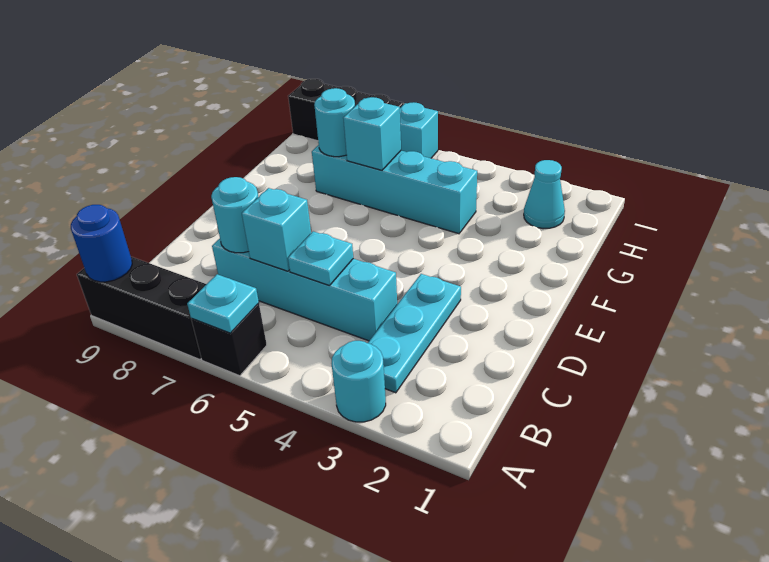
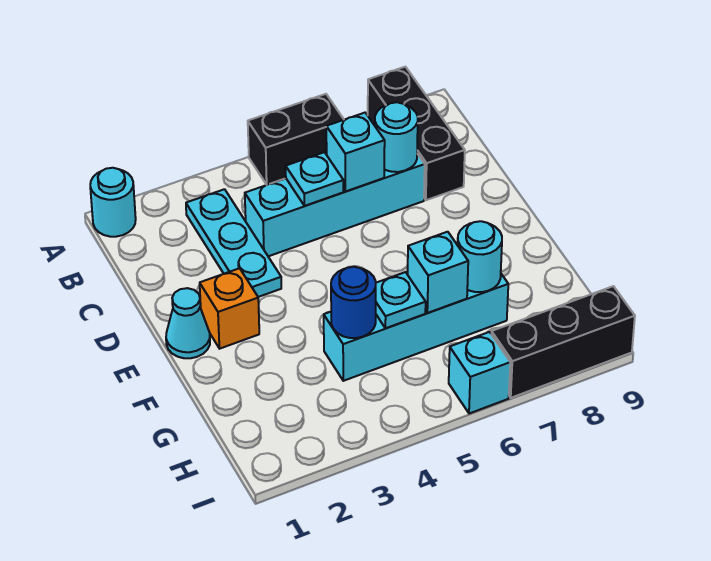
cyan 1x1 round brick [331,341,386,422] -> cyan 1x1 round brick moved to [90,168,136,237]
black 1x1 brick [191,303,267,376] -> black 1x2 brick [248,94,344,185]
cyan 1x1 plate [187,274,259,333] -> cyan 1x1 plate moved to [376,272,426,328]
black 1x3 brick [77,257,206,360] -> black 1x3 brick turned to [368,67,465,200]
blue 1x1 round brick [71,205,132,282] -> blue 1x1 round brick moved to [331,267,376,338]
none -> orange 1x1 brick [200,268,259,349]
cyan 1x1 cone [524,160,565,229] -> cyan 1x1 cone moved to [166,288,210,358]

